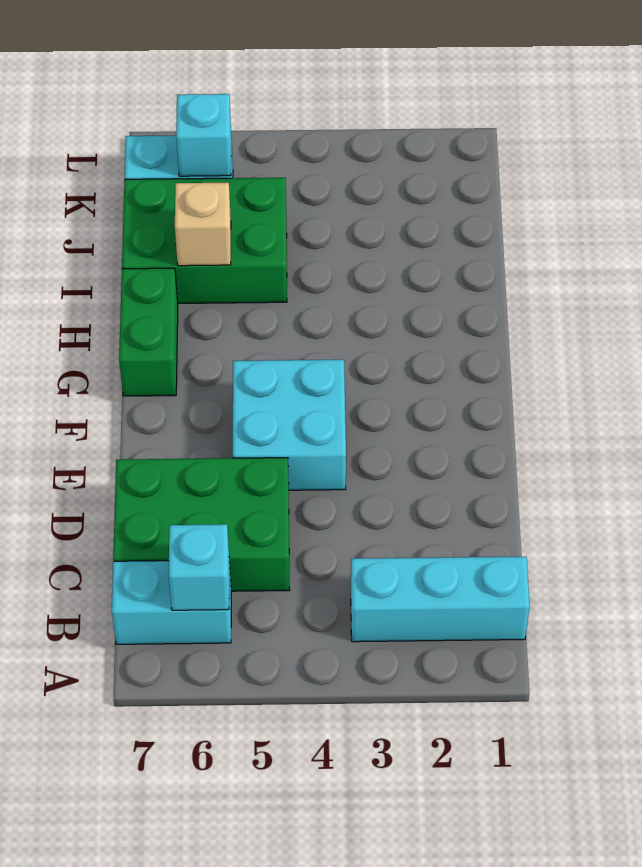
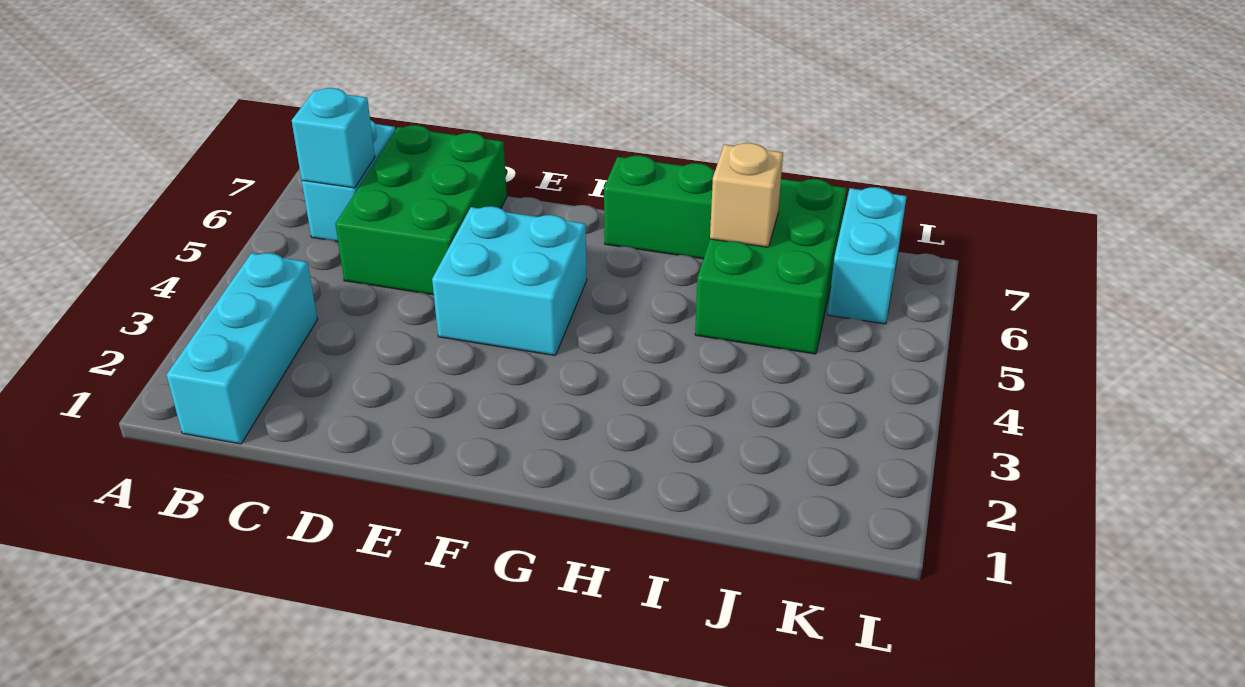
cyan 1x1 brick [176,94,231,176] -> none

